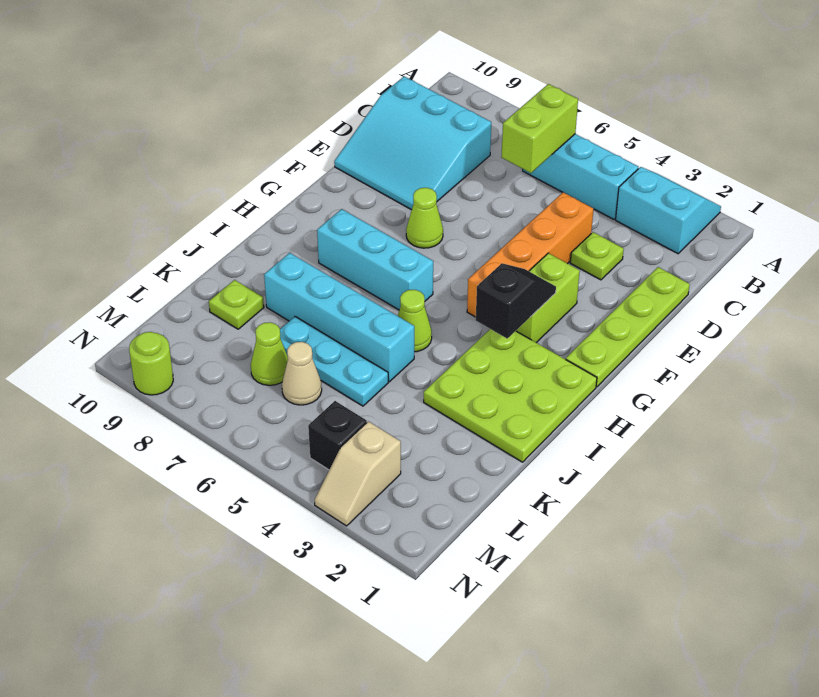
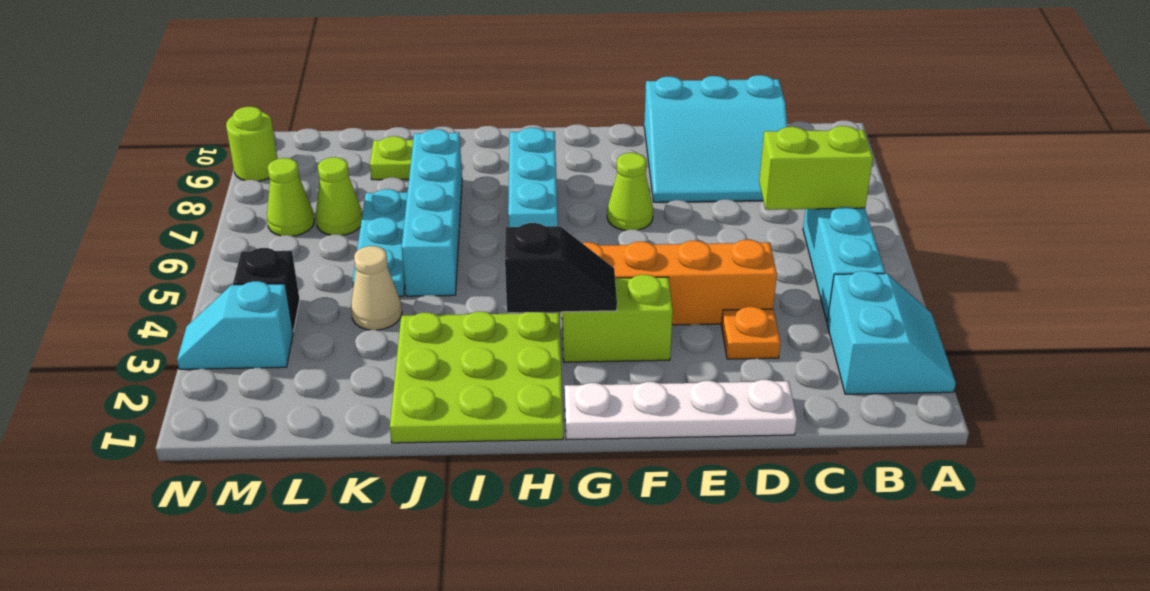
cyan 3x3 slope [334,76,491,210] -> cyan 3x3 slope turned to [644,75,788,202]
lime 1x4 plate [566,267,690,387] -> white 1x4 plate [565,380,797,440]
lime 1x1 plate [570,232,624,280] -> orange 1x1 plate [721,307,781,359]
lime 1x1 cone [398,290,432,352] -> lime 1x1 cone moved to [267,158,314,236]
tan 1x1 cone [282,342,322,405] -> tan 1x1 cone moved to [351,246,402,330]
tan 1x2 slope [315,421,401,526] -> cyan 1x2 slope [177,281,293,369]

